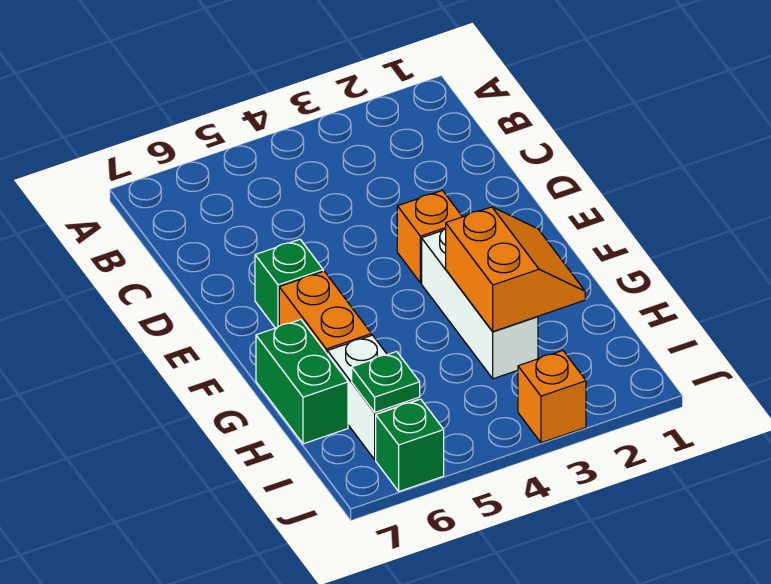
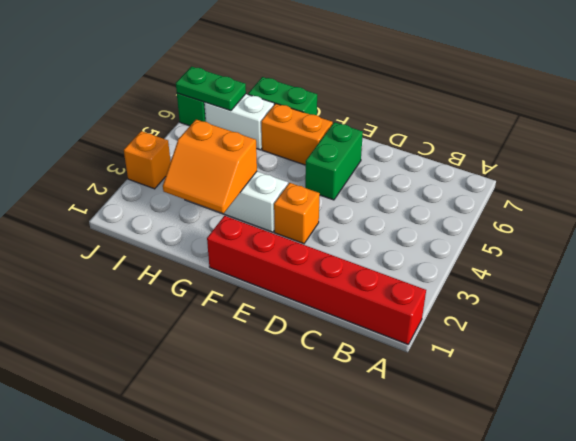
none -> red 1x6 brick [207,216,426,344]
green 1x1 brick [255,239,323,328] -> green 1x2 brick [305,122,363,200]
green 1x1 plate [352,352,420,412] -> green 1x2 plate [176,67,246,111]

